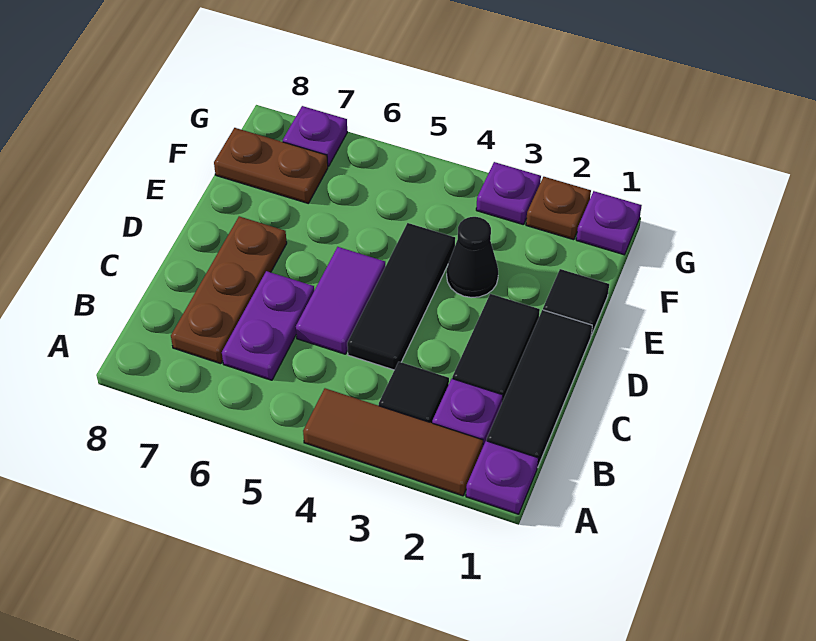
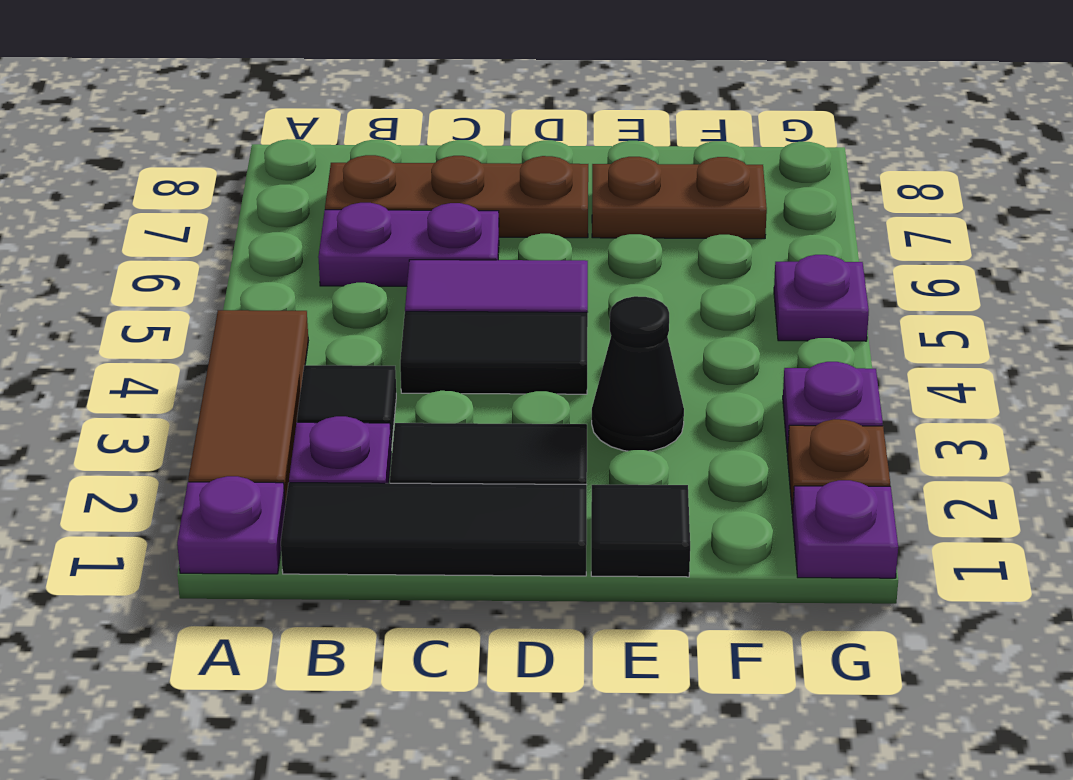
black 1x3 tile [347,223,455,370] -> black 1x2 tile [400,311,588,394]
brown 1x2 plate [214,128,328,203] -> brown 1x2 plate turned to [592,157,767,239]
purple 1x1 plate [283,106,347,166] -> purple 1x1 plate moved to [774,255,869,341]

